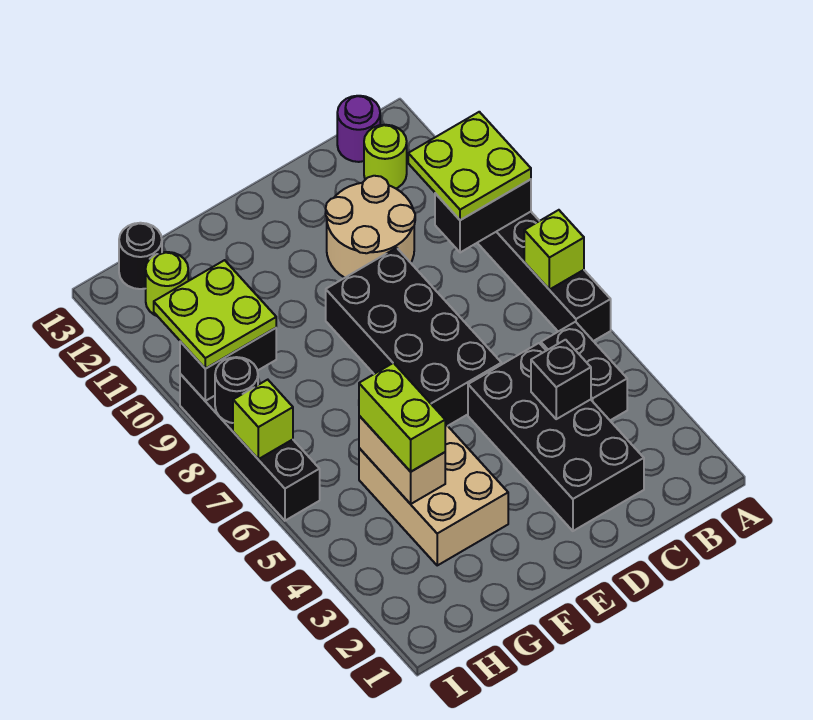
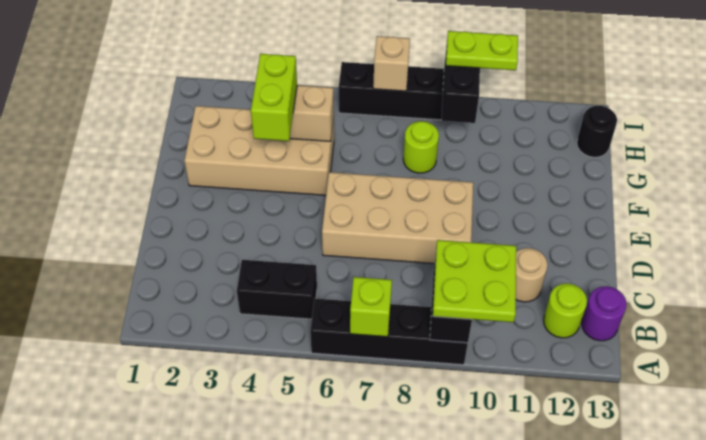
black 2x4 brick [468,343,644,531] -> none
black 1x1 brick [531,340,591,419] -> none
tan 2x2 round brick [326,176,415,278] -> tan 1x1 round brick [516,248,548,302]
black 2x4 brick [326,248,501,426] -> tan 2x4 brick [322,172,473,264]
tan 2x3 brick [359,424,508,565] -> tan 2x4 brick [184,106,334,195]
lime 1x2 brick [359,363,445,472] -> lime 1x2 brick turned to [251,54,297,141]
lime 2x2 plate [154,260,276,369] -> lime 1x2 plate [446,31,518,70]
lime 1x1 round brick [146,252,188,316] -> lime 1x1 round brick moved to [403,121,439,173]
lime 1x1 brick [233,380,293,459] -> tan 1x1 brick [373,36,410,91]
black 1x1 round brick [215,357,258,423] -> none

